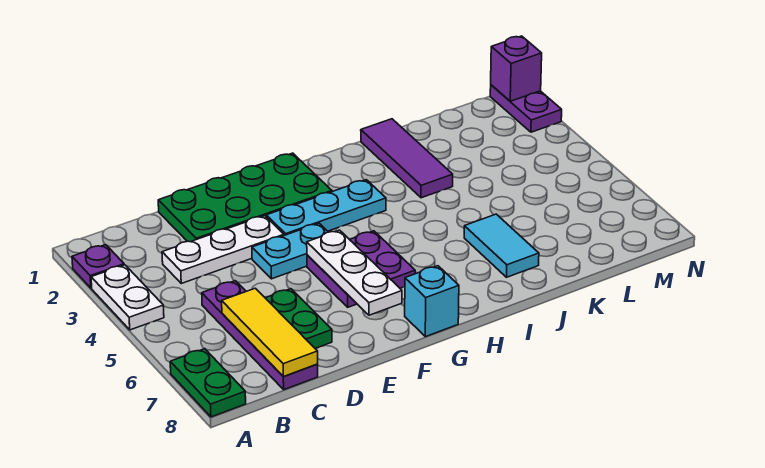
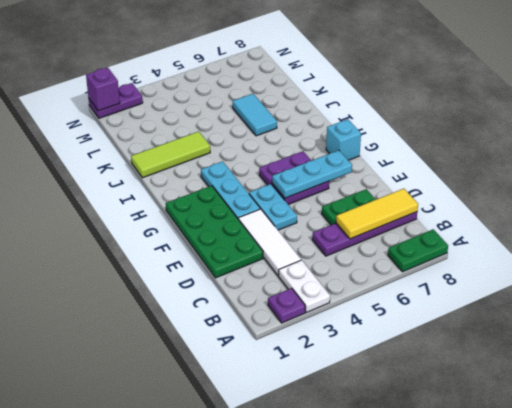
white 1x2 plate [91,265,164,330] -> white 1x2 plate turned to [279,260,330,312]
white 1x3 plate [162,216,284,283] -> white 1x3 tile [238,209,301,276]
white 1x3 plate [307,230,402,315] -> cyan 1x3 plate [272,150,352,198]
purple 1x3 tile [361,119,453,198] -> lime 1x3 tile [131,131,210,178]
cyan 1x2 tile [464,214,539,277] -> cyan 1x2 tile turned to [233,94,277,136]

